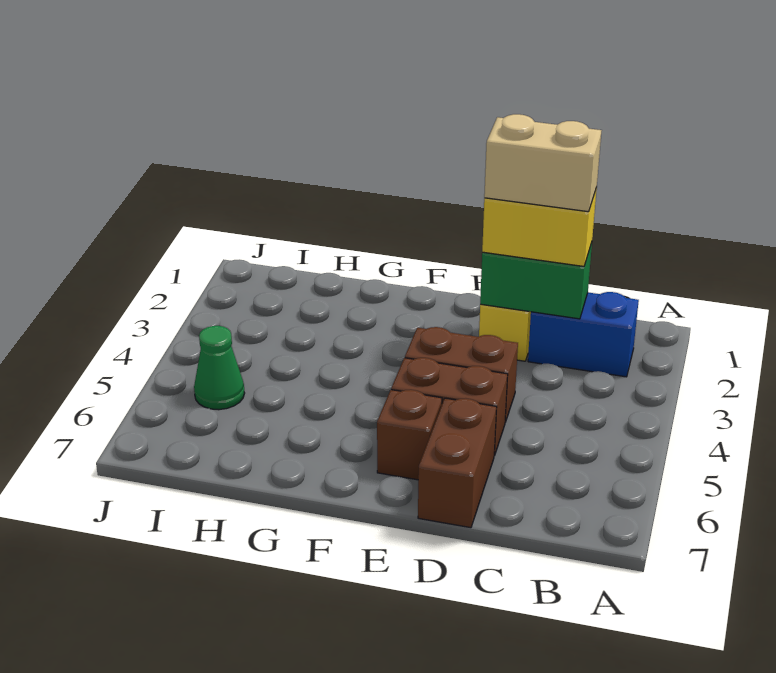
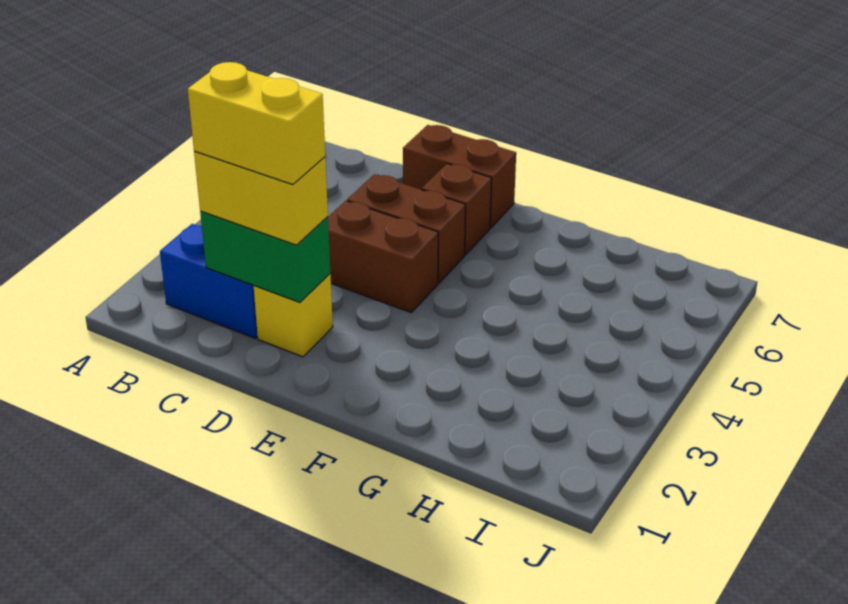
tan 1x2 brick [484,114,601,212] -> yellow 1x2 brick [188,62,325,185]
brown 1x2 brick [418,398,496,528] -> brown 1x2 brick turned to [403,125,516,228]
green 1x1 cone [194,326,245,410] -> none

